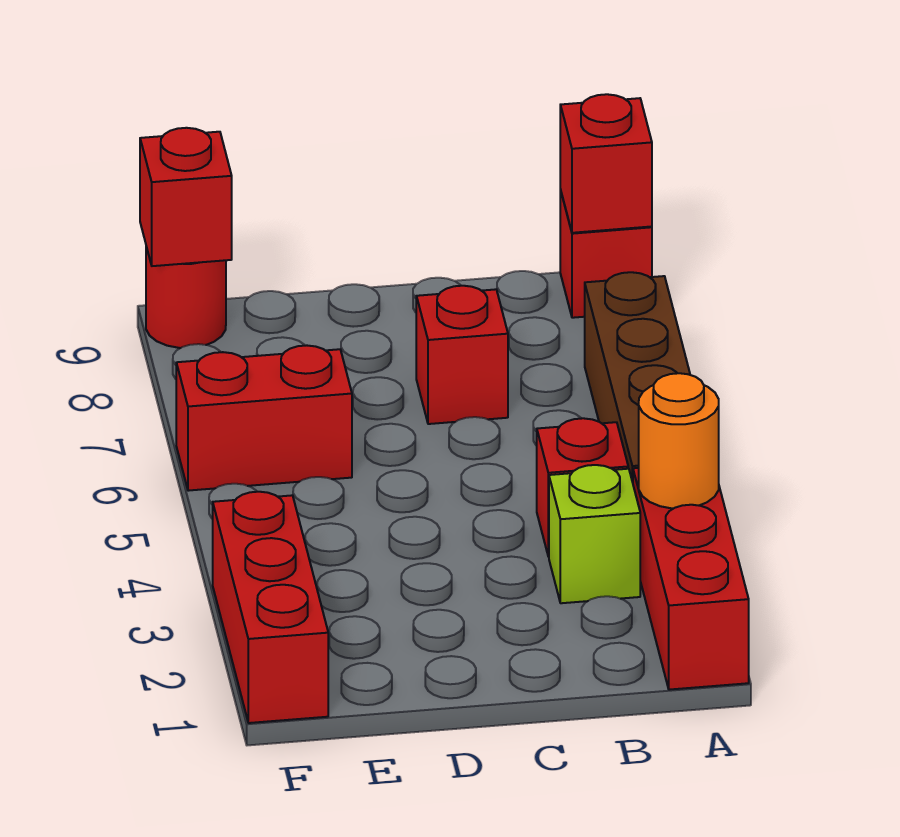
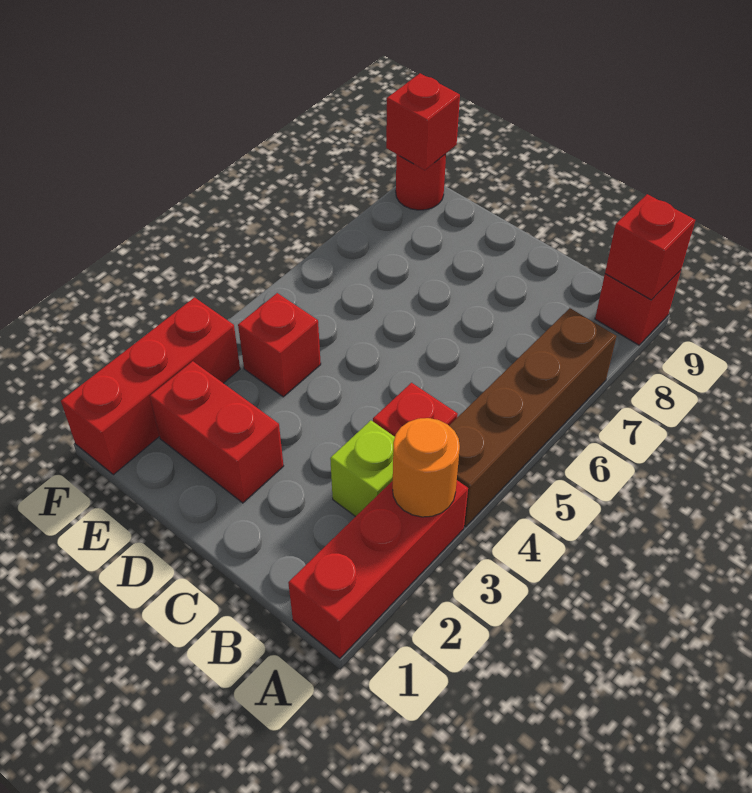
red 1x1 brick [416,286,508,424] -> red 1x1 brick moved to [238,293,321,397]
red 1x2 brick [176,346,352,491] -> red 1x2 brick moved to [150,361,283,503]

